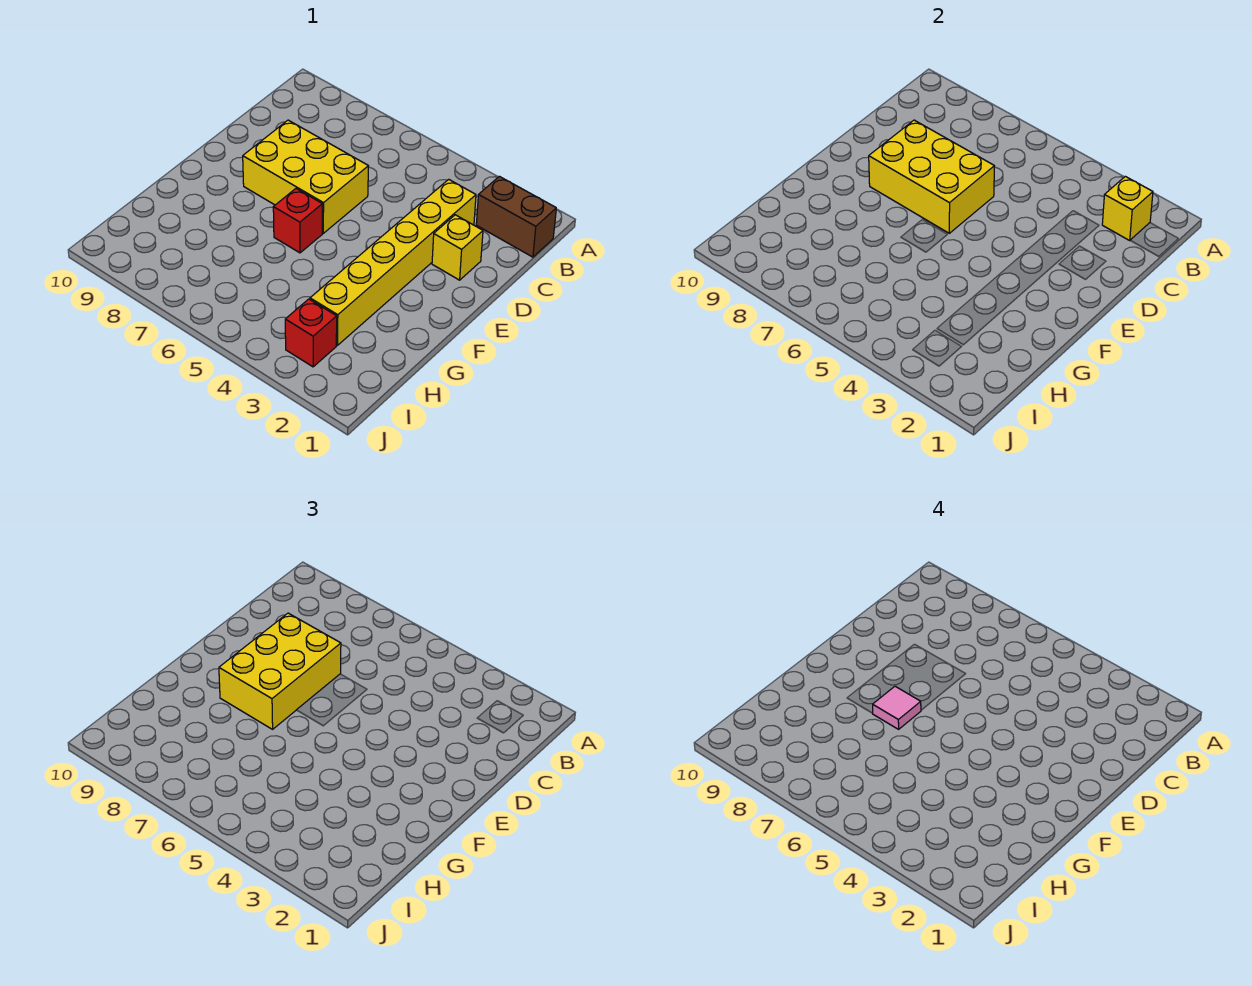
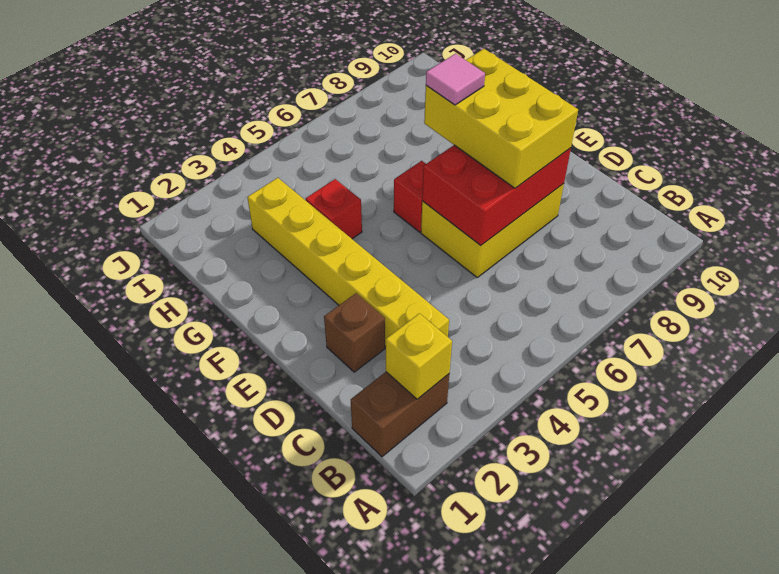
yellow 1x1 brick [432,215,483,280] -> brown 1x1 brick [324,293,385,372]
yellow 2x3 brick [869,120,994,233] -> red 2x3 brick [422,145,571,245]
red 1x1 brick [285,299,337,367] -> red 1x1 brick moved to [306,179,362,239]

